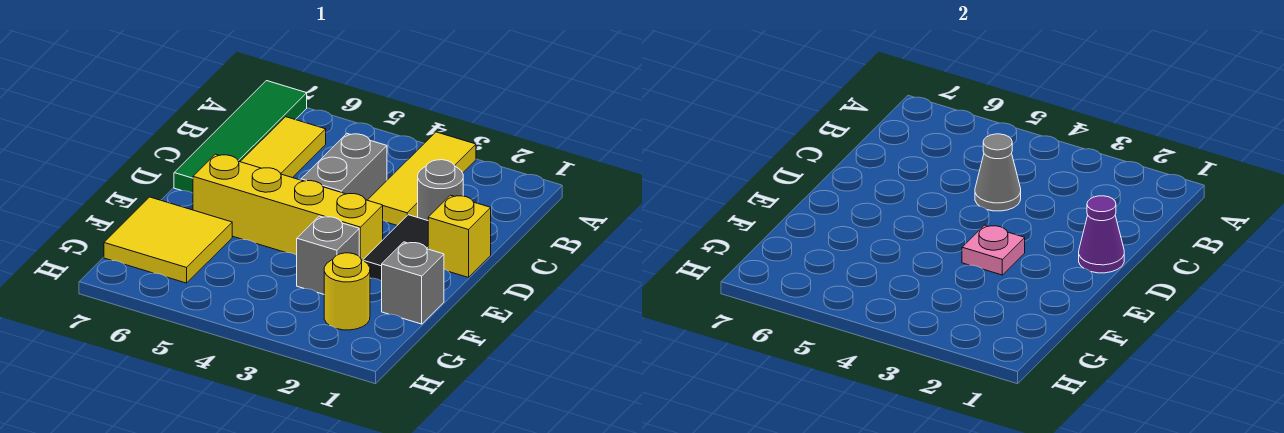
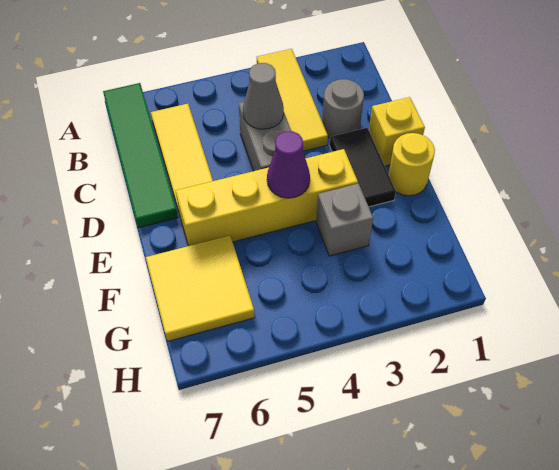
purple 1x1 cone [1079,196,1124,273] -> purple 1x1 cone moved to [267,131,310,198]
pink 1x1 plate [962,225,1025,275] -> none
grey 1x1 brick [382,242,444,324] -> none
yellow 1x1 round brick [324,253,370,330] -> yellow 1x1 round brick moved to [388,133,435,196]

